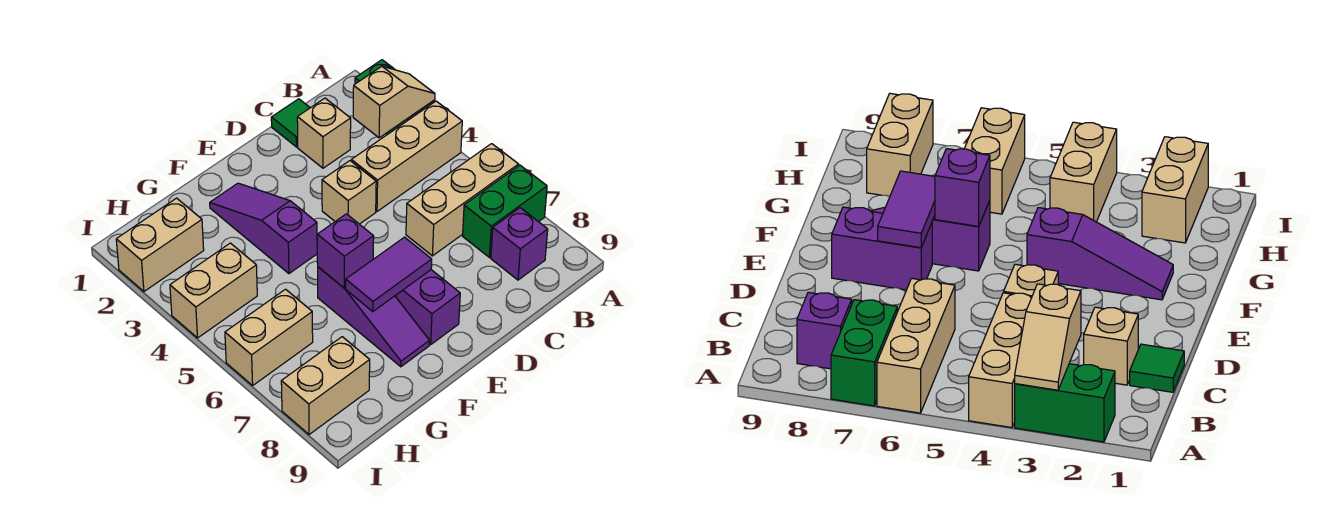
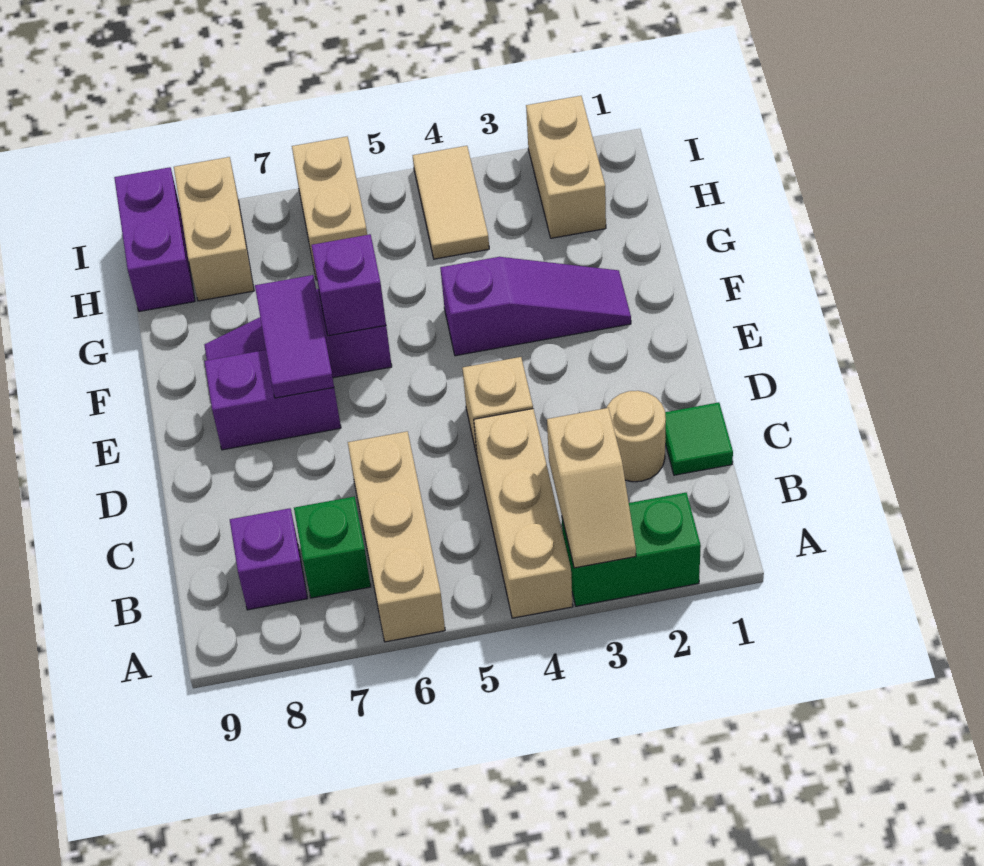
green 1x2 brick [463,165,547,257] -> green 1x1 brick [294,497,371,598]
tan 1x1 brick [297,98,351,168] -> tan 1x1 round brick [607,391,666,482]
tan 1x2 brick [170,243,257,338] -> tan 1x2 tile [413,146,489,259]
none -> purple 1x2 brick [114,167,195,312]

